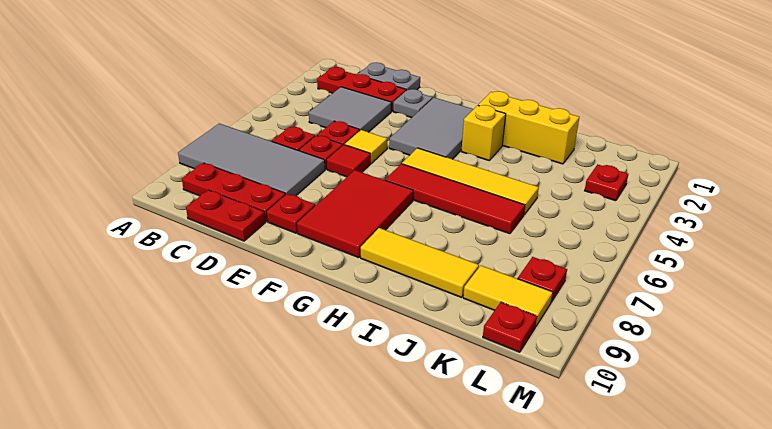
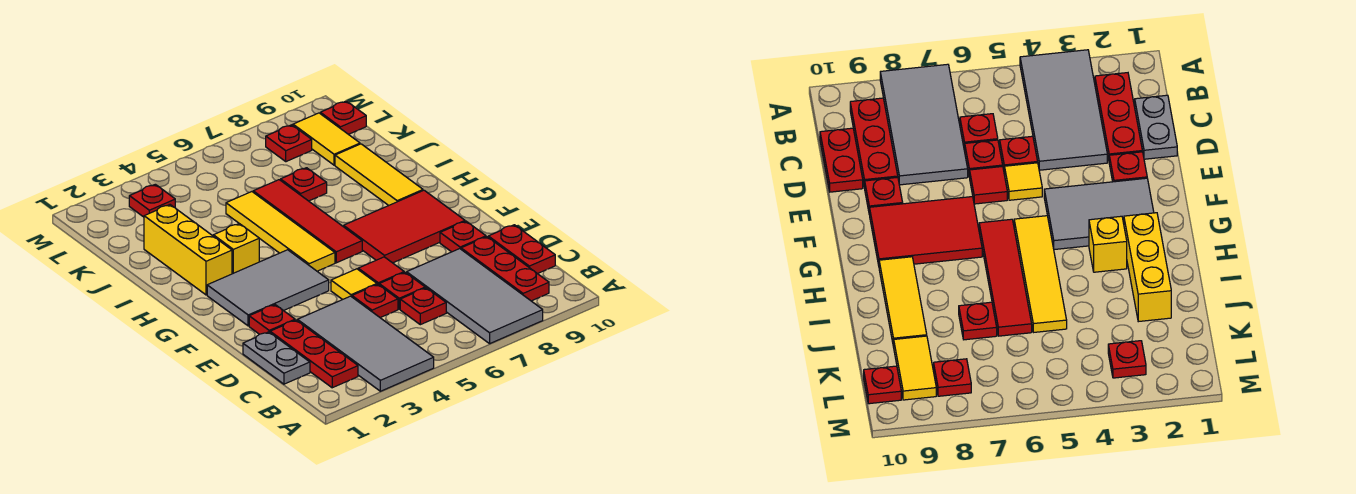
grey 2x2 tile [309,87,392,132] -> grey 2x4 tile [297,296,434,391]
grey 1x1 plate [393,89,433,118] -> red 1x1 plate [249,305,295,334]
none -> red 1x1 plate [281,168,327,201]

